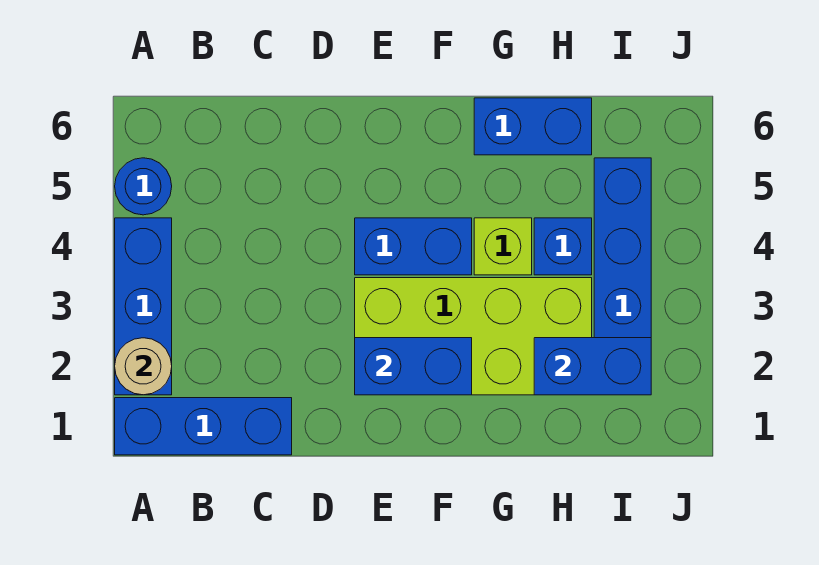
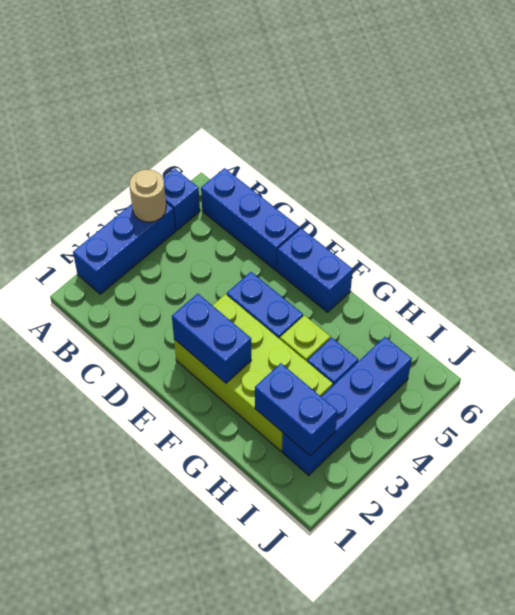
blue 1x3 brick [115,398,292,455] -> blue 1x3 brick moved to [201,168,300,270]
tan 1x1 round brick [115,338,172,395] -> tan 1x1 round brick moved to [129,170,166,222]
blue 1x1 round brick [115,158,172,215] -> blue 1x1 brick [163,169,200,230]
blue 1x2 brick [474,98,592,155] -> blue 1x2 brick moved to [277,228,353,312]

